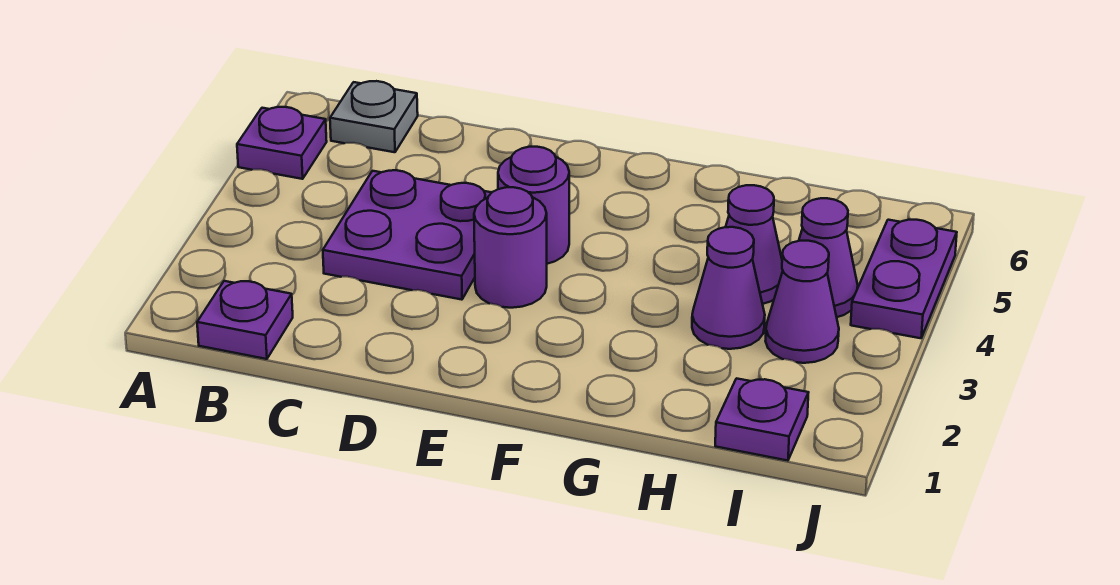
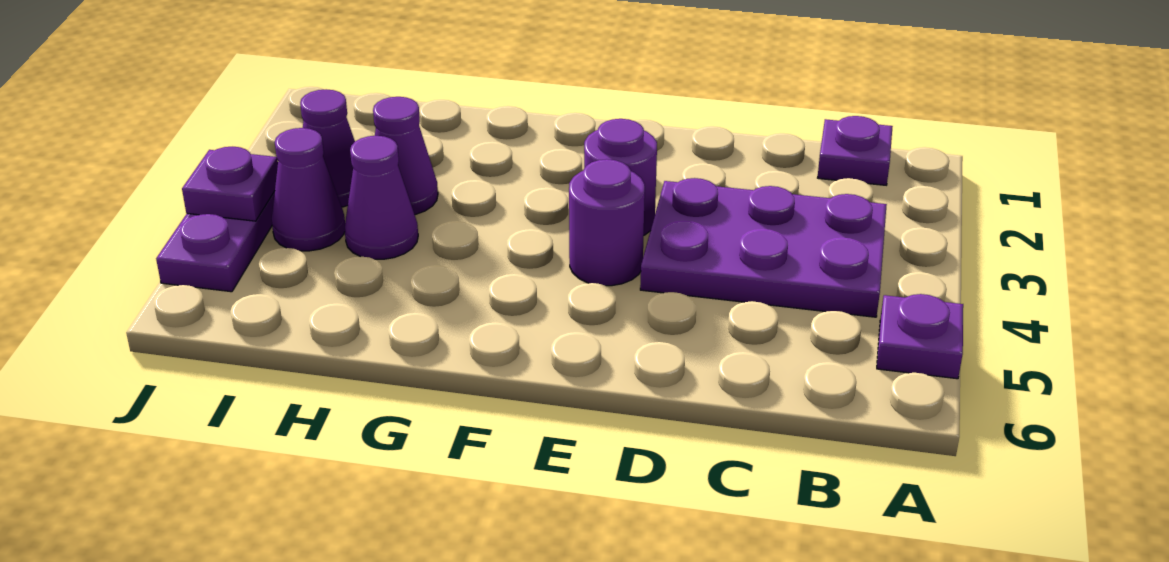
grey 1x1 plate [330,81,418,152] -> none
purple 2x2 plate [323,170,492,300] -> purple 2x3 plate [640,178,887,317]
purple 1x1 plate [715,378,809,461] -> purple 1x1 plate moved to [182,147,278,221]

